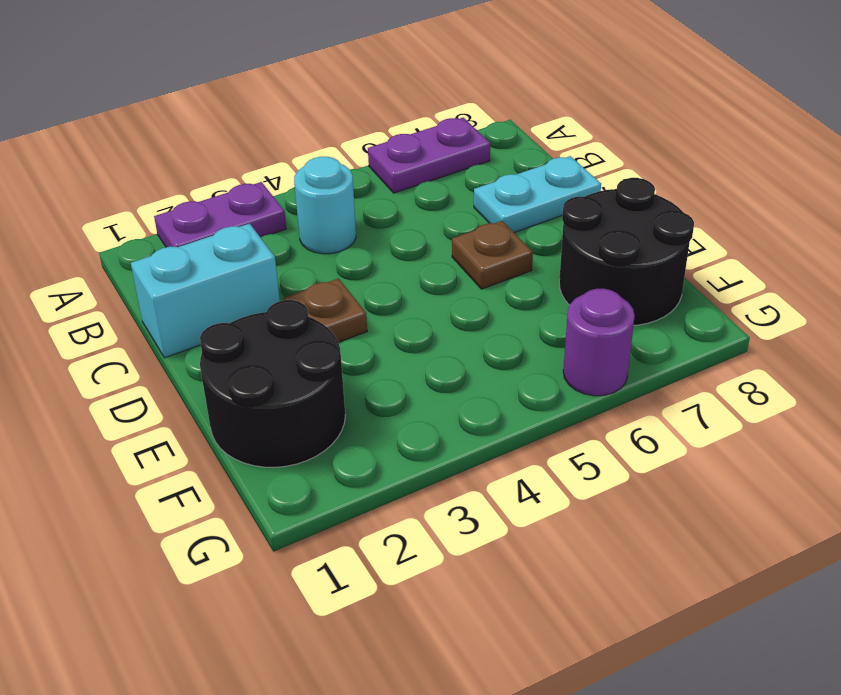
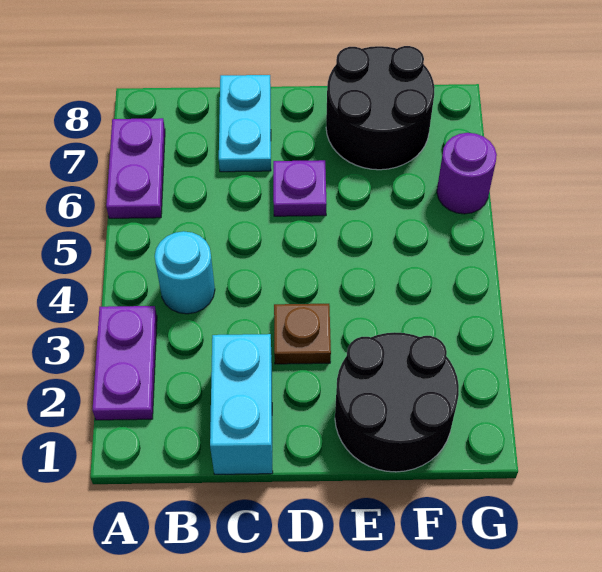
brown 1x1 plate [452,221,533,289] -> purple 1x1 plate [273,160,327,216]

